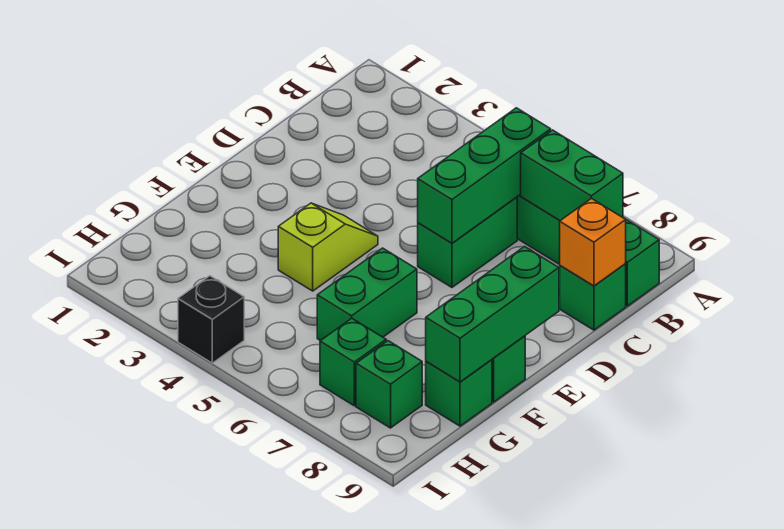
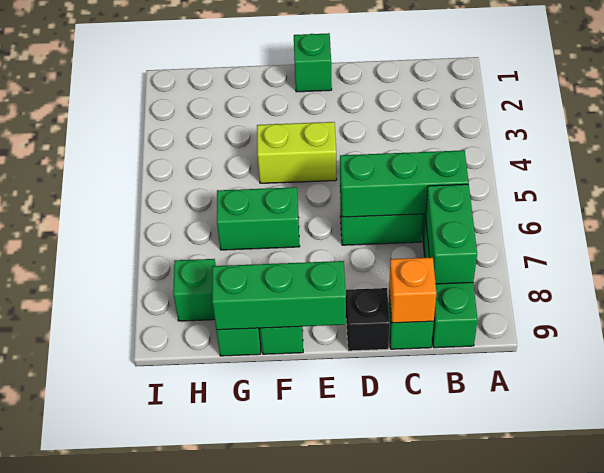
lime 1x2 slope [278,203,378,291] -> lime 1x2 brick [257,122,337,183]
green 1x1 brick [320,318,386,406] -> green 1x1 brick moved to [294,33,332,92]
black 1x1 brick [178,276,244,363] -> black 1x1 brick moved to [346,288,390,351]

